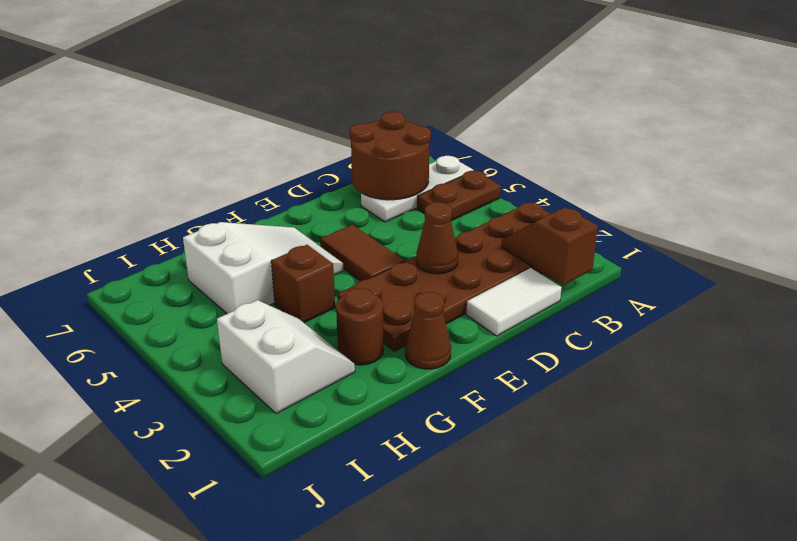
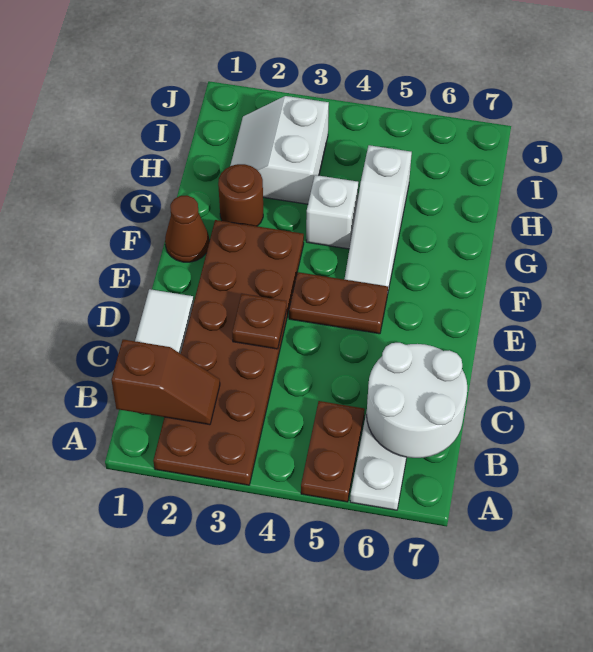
brown 2x2 round brick [350,112,431,200] -> white 2x2 round brick [367,343,467,458]
brown 1x1 cone [416,202,458,274] -> brown 1x1 plate [232,294,286,349]
brown 1x2 tile [320,225,405,281] -> brown 1x2 plate [289,272,388,334]
white 2x3 slope [183,222,344,314] -> white 1x3 slope [344,145,412,291]
brown 1x1 brick [271,245,335,323] -> white 1x1 brick [306,175,358,249]
white 2x2 slope [217,300,355,414] -> white 2x2 slope turned to [230,96,329,204]

